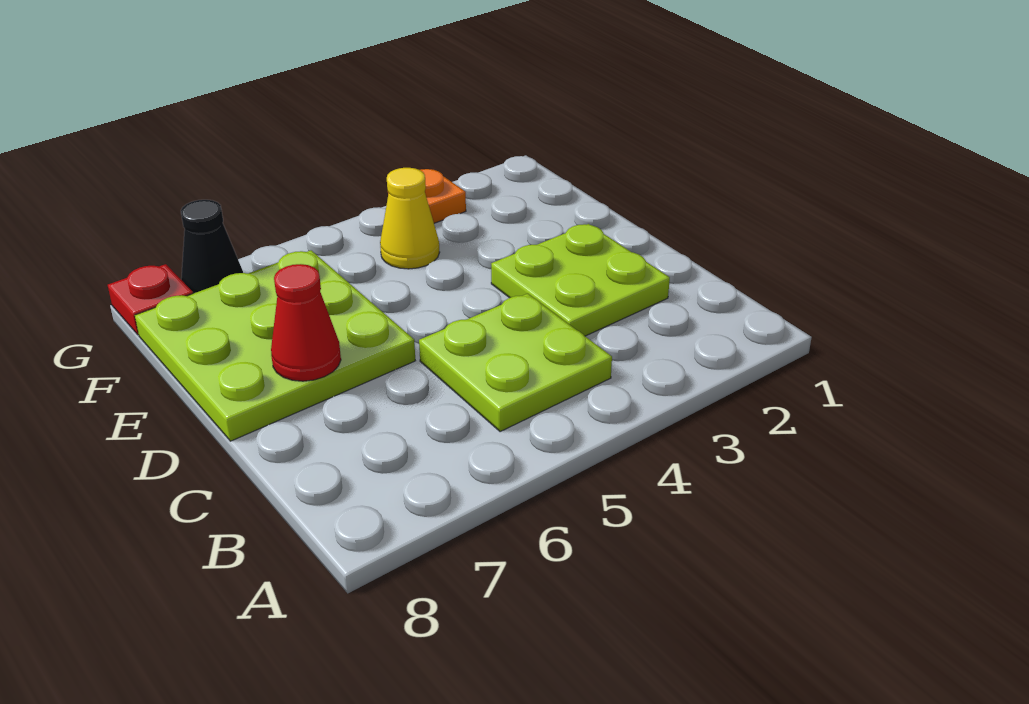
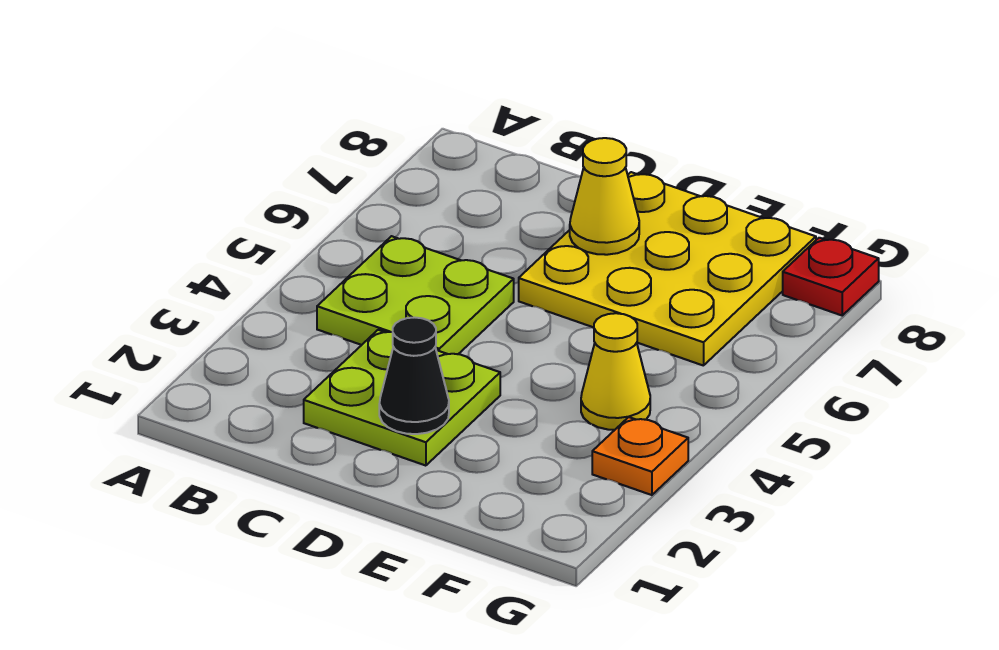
lime 3x3 plate [135,250,415,441] -> yellow 3x3 plate [519,172,816,366]
red 1x1 cone [271,264,341,381] -> yellow 1x1 cone [570,138,639,255]
black 1x1 cone [181,200,243,294] -> black 1x1 cone moved to [379,317,449,434]

